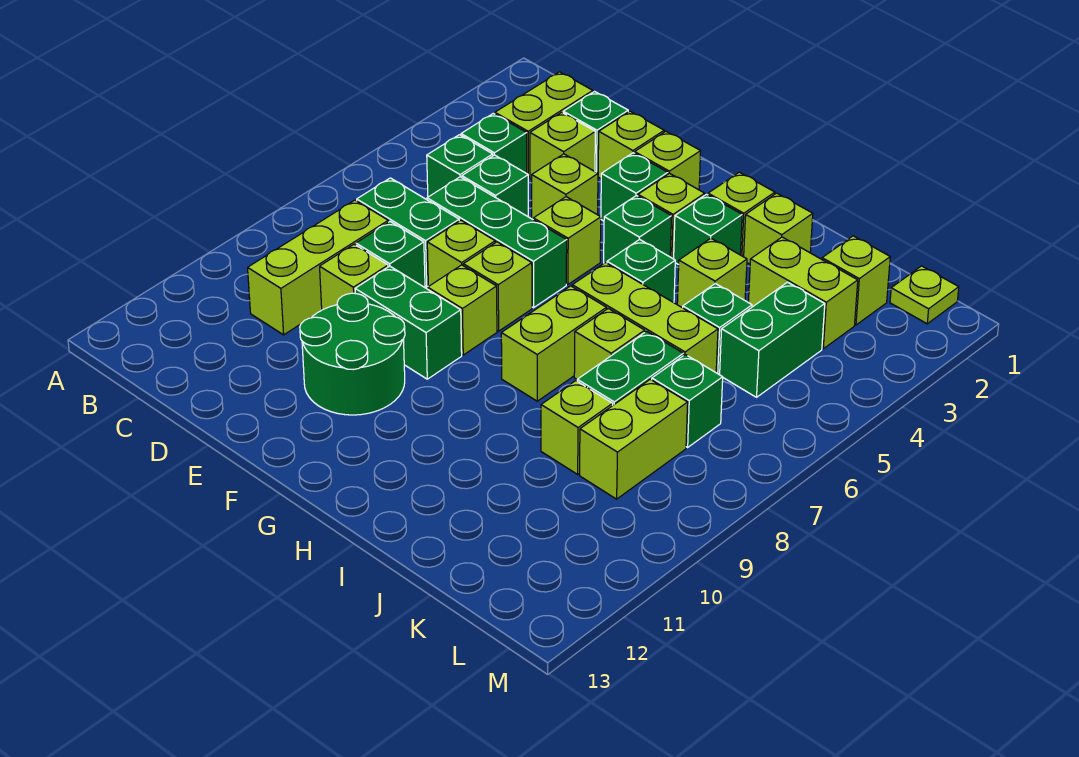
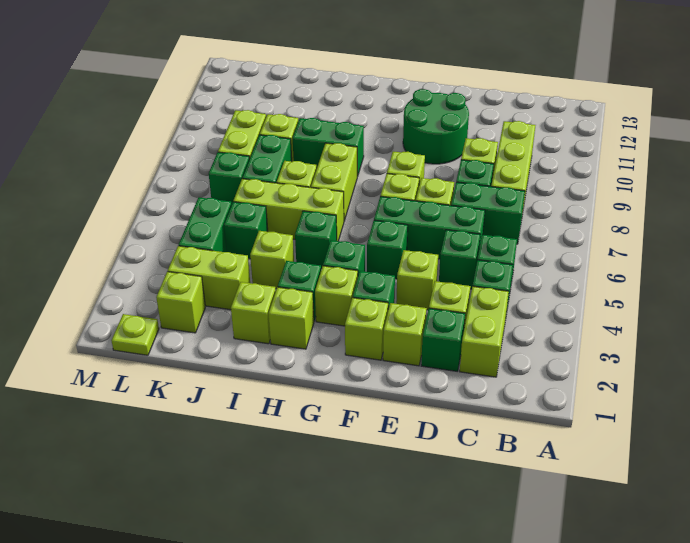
green 1x2 brick [355,266,462,379] -> green 1x2 brick moved to [293,118,364,176]
lime 1x1 brick [533,197,601,284] -> green 1x1 brick [367,220,408,279]

